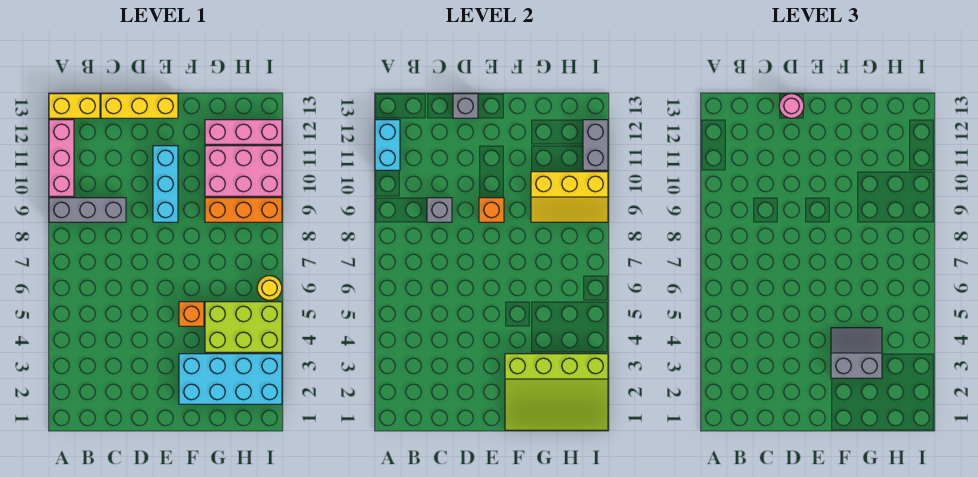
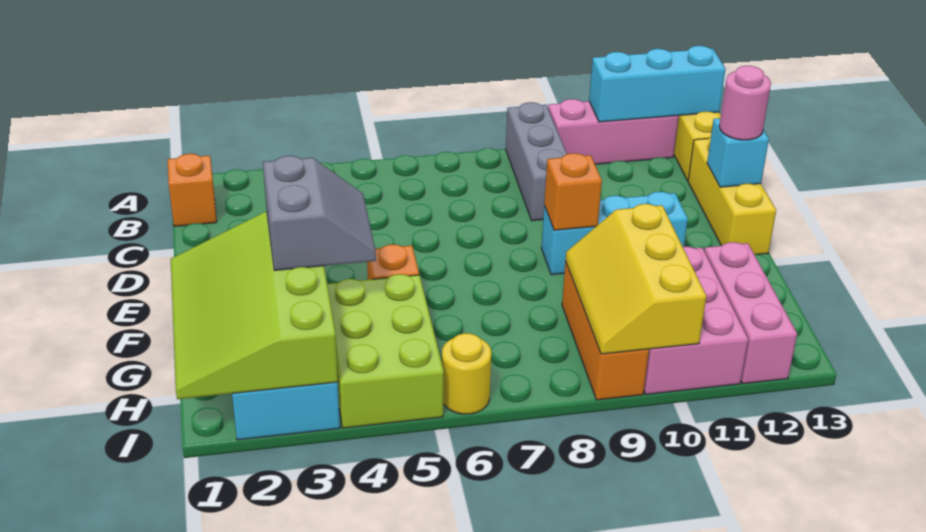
cyan 1x2 brick [375,120,400,170] -> cyan 1x3 brick [589,46,726,122]
none -> orange 1x1 brick [168,154,217,226]
grey 1x1 brick [427,198,452,222] -> none
grey 1x1 brick [453,94,478,118] -> cyan 1x1 brick [707,118,769,187]
grey 1x2 brick [583,120,608,170] -> none

